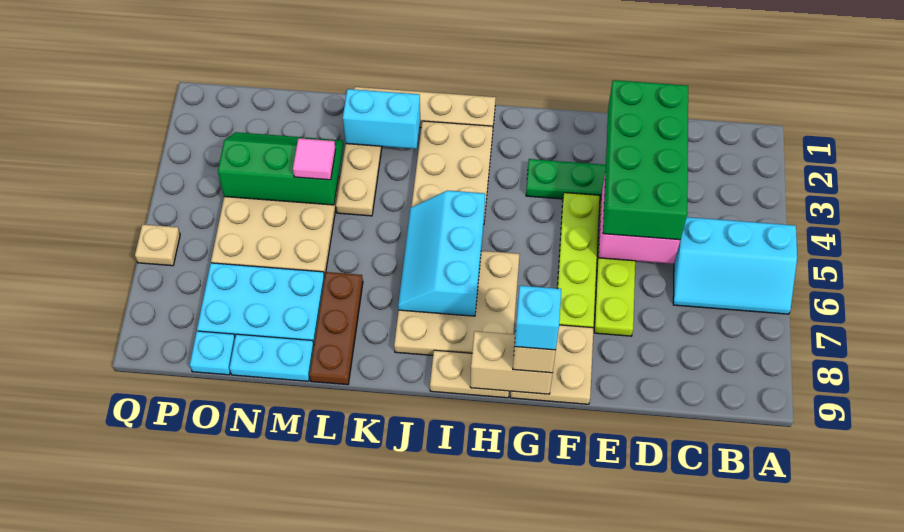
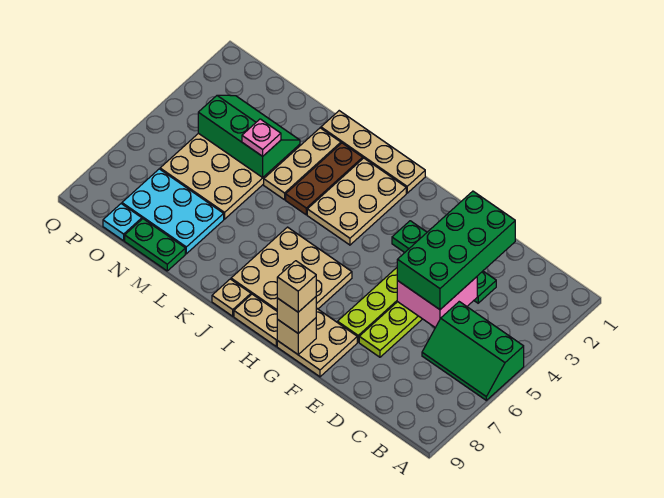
cyan 2x3 slope [673,217,797,314] -> green 2x3 slope [422,302,524,400]
tan 1x2 brick [470,331,553,394] -> tan 1x1 brick [277,318,316,354]
cyan 1x1 brick [515,286,561,350] -> tan 1x1 brick [277,261,316,312]
cyan 2x3 slope [398,191,485,316] -> none
cyan 1x2 brick [343,89,420,149] -> none
brown 1x3 plate [309,272,363,385] -> brown 1x3 plate moved to [286,143,363,215]
pink 1x1 tile [293,138,336,180] -> pink 1x1 plate [242,119,281,156]
cyan 1x2 plate [230,334,314,381] -> green 1x2 plate [125,219,185,271]
tan 1x1 plate [135,224,180,266] -> tan 1x1 plate moved to [212,279,251,316]

